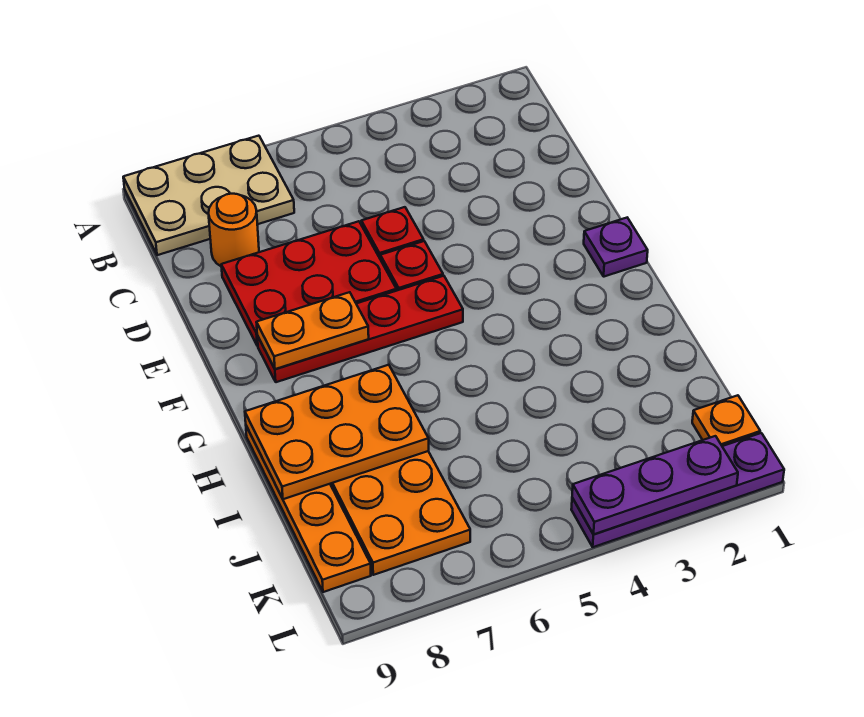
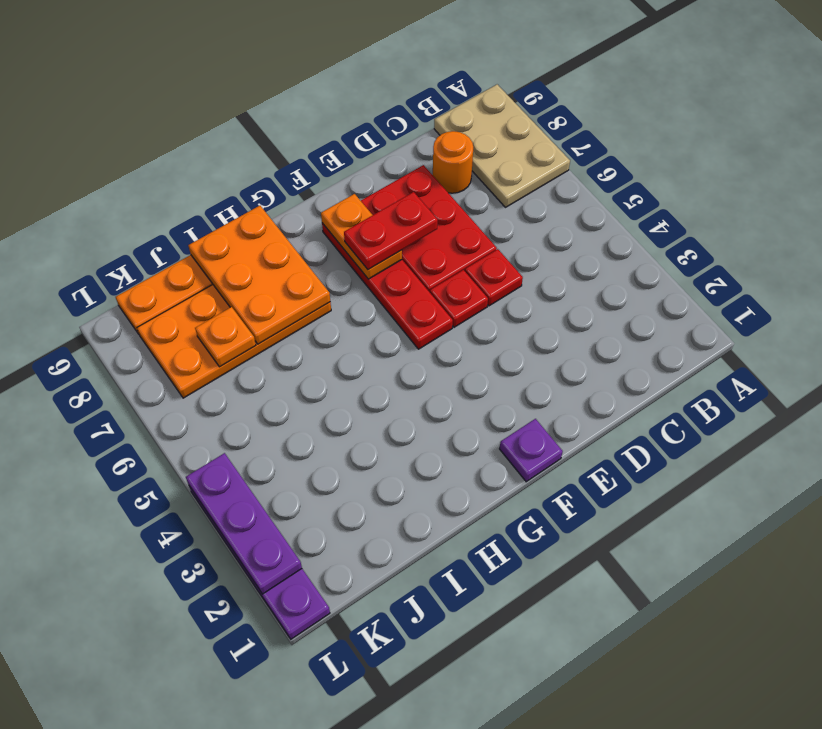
none -> red 1x2 plate [344,192,438,270]
orange 1x1 plate [692,395,760,446] -> orange 1x1 plate moved to [195,307,256,367]

